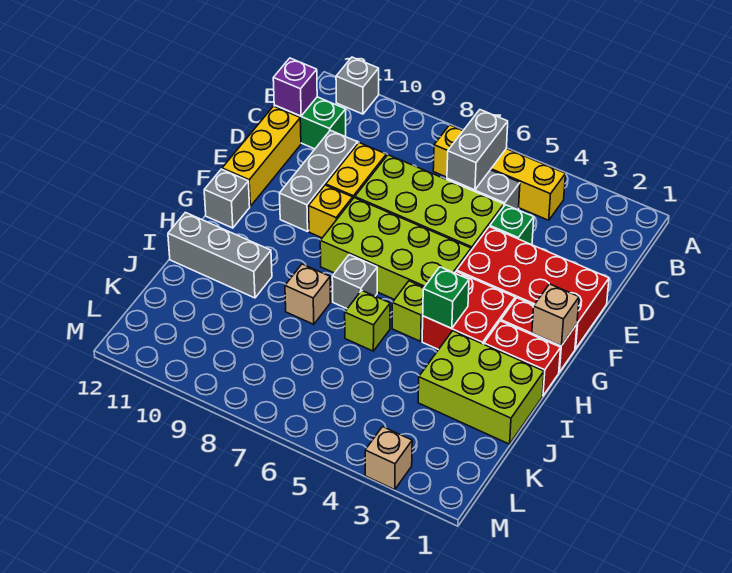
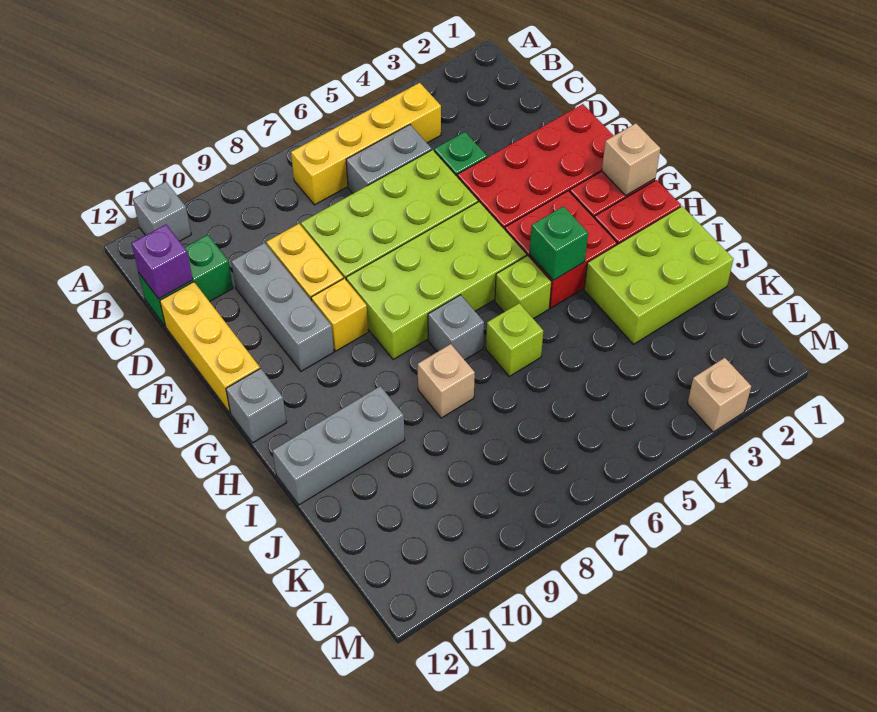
grey 1x2 brick [447,110,508,190] -> none

